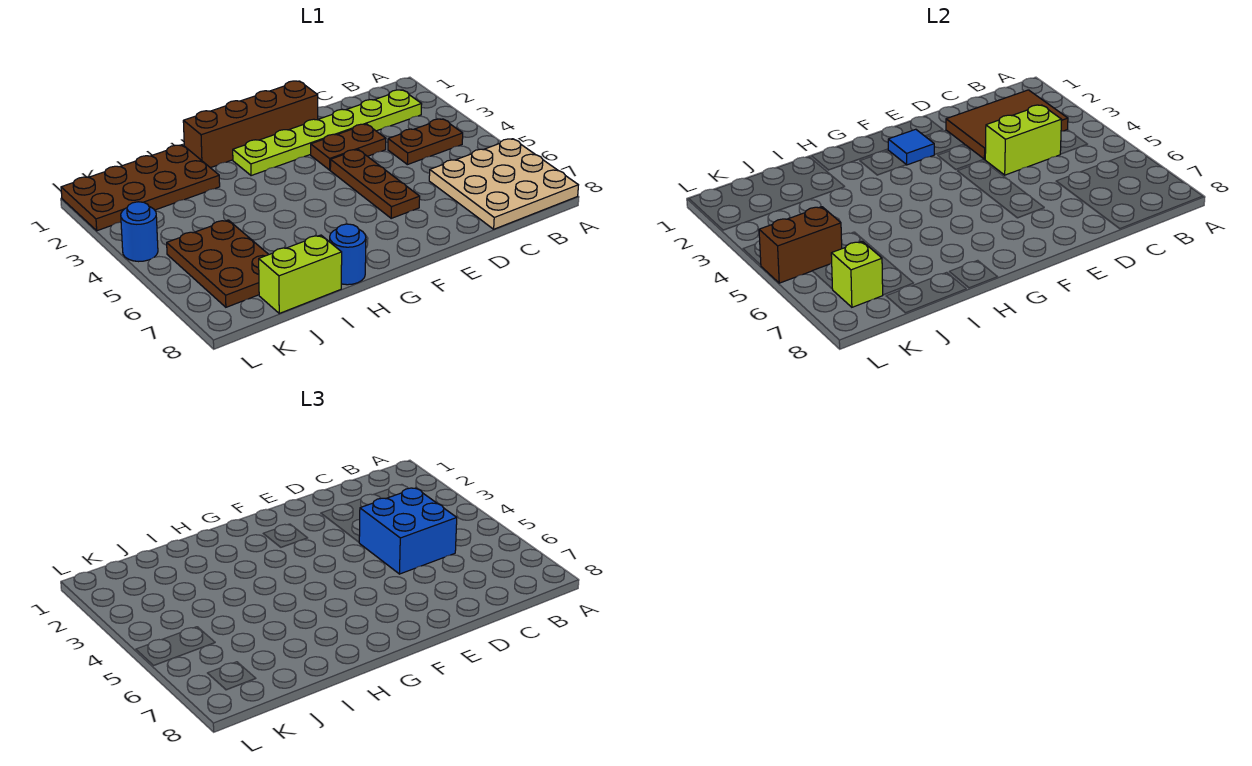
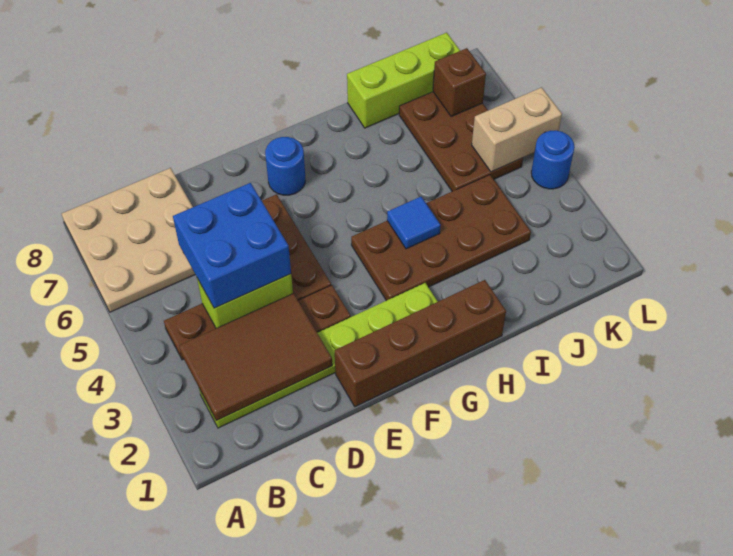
blue 1x1 tile [888,129,934,165] -> blue 1x1 tile moved to [387,197,441,249]
blue 1x1 round brick [330,224,366,285] -> blue 1x1 round brick moved to [265,137,305,195]
brown 2x4 plate [61,145,220,231] -> brown 2x4 plate moved to [351,175,531,301]
lime 1x2 brick [259,235,342,313] -> lime 1x3 brick [347,33,460,128]
brown 1x2 brick [759,207,842,283] -> tan 1x2 brick [472,87,562,172]
lime 1x1 brick [831,241,883,307] -> brown 1x1 brick [433,48,486,117]

